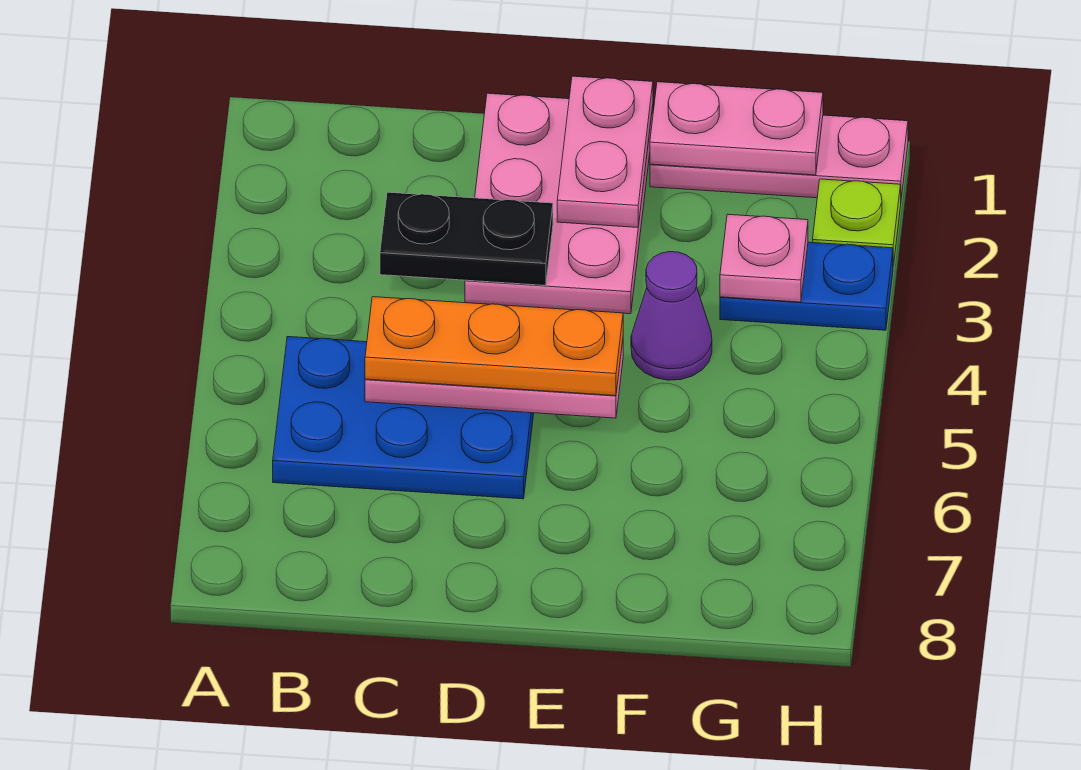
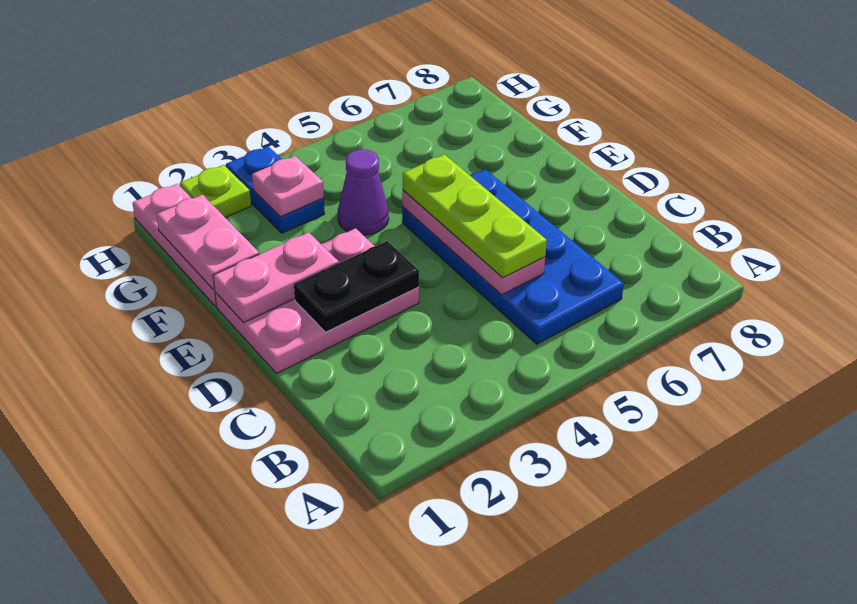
blue 2x3 plate [273,337,534,499] -> blue 2x4 plate [402,169,624,344]
black 1x2 plate [380,192,553,286] -> black 1x2 plate turned to [294,241,419,332]
orange 1x3 plate [365,297,623,396] -> lime 1x3 plate [403,155,547,278]

